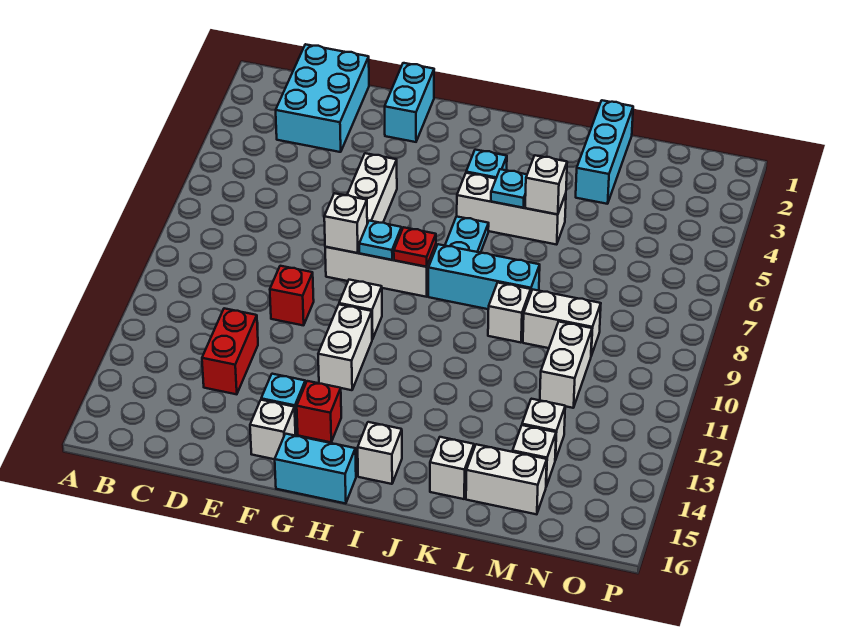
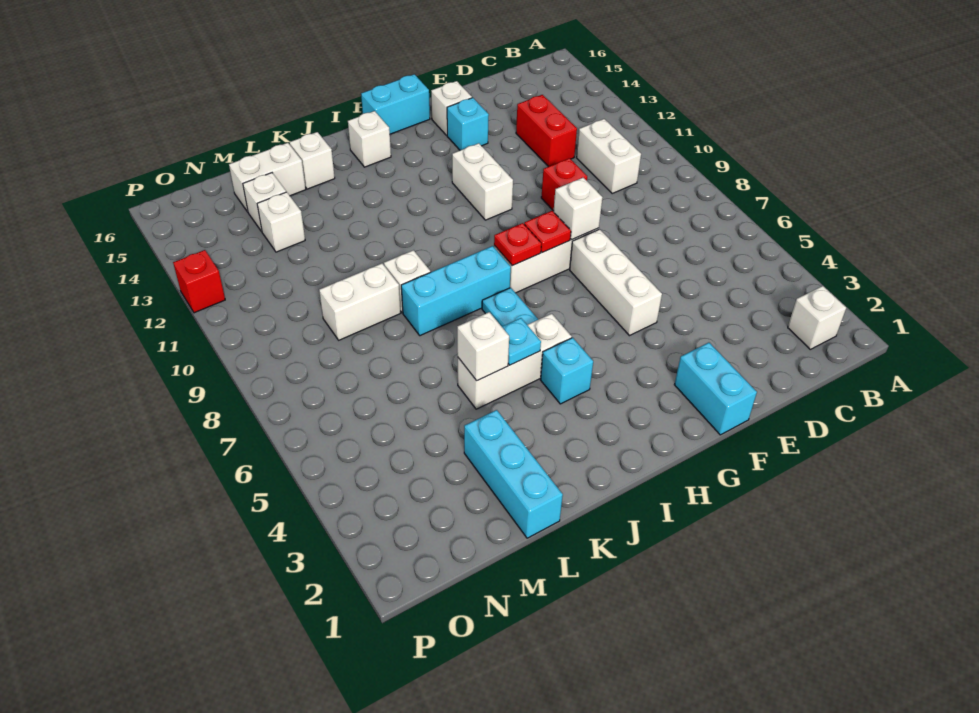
cyan 2x3 brick [276,44,369,152] -> none
cyan 1x1 plate [359,221,402,260] -> red 1x1 plate [524,211,571,252]
white 1x1 brick [339,280,382,339] -> white 1x1 brick moved to [788,286,846,349]
red 1x1 brick [297,381,341,442] -> red 1x1 brick moved to [173,250,225,313]
white 1x2 brick [540,322,592,408] -> white 1x2 brick moved to [576,119,641,193]

